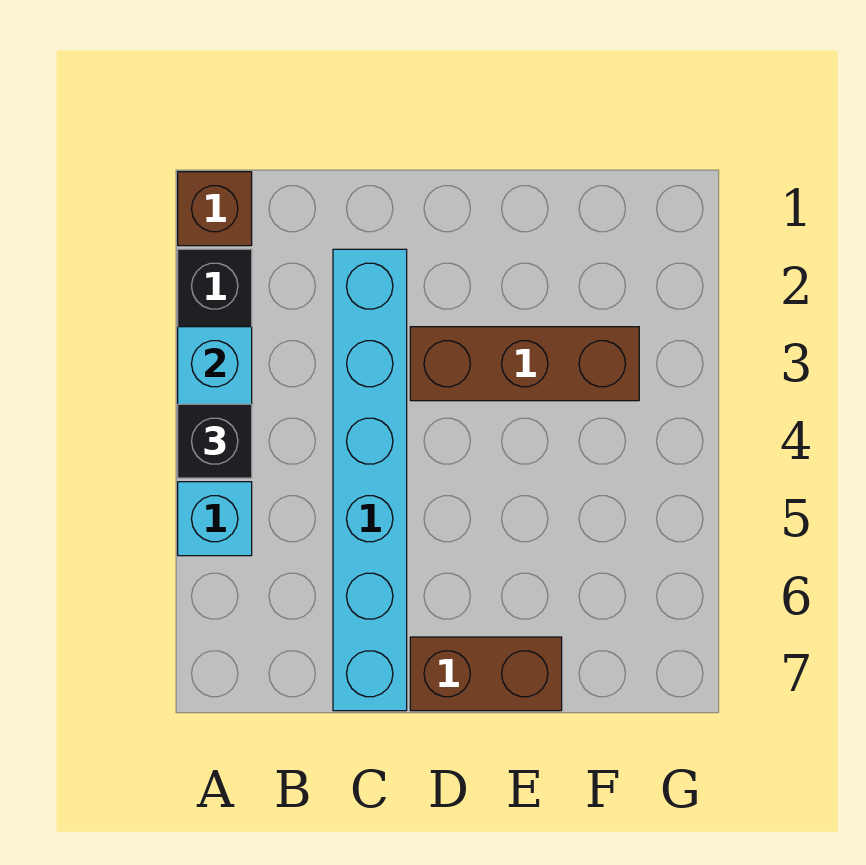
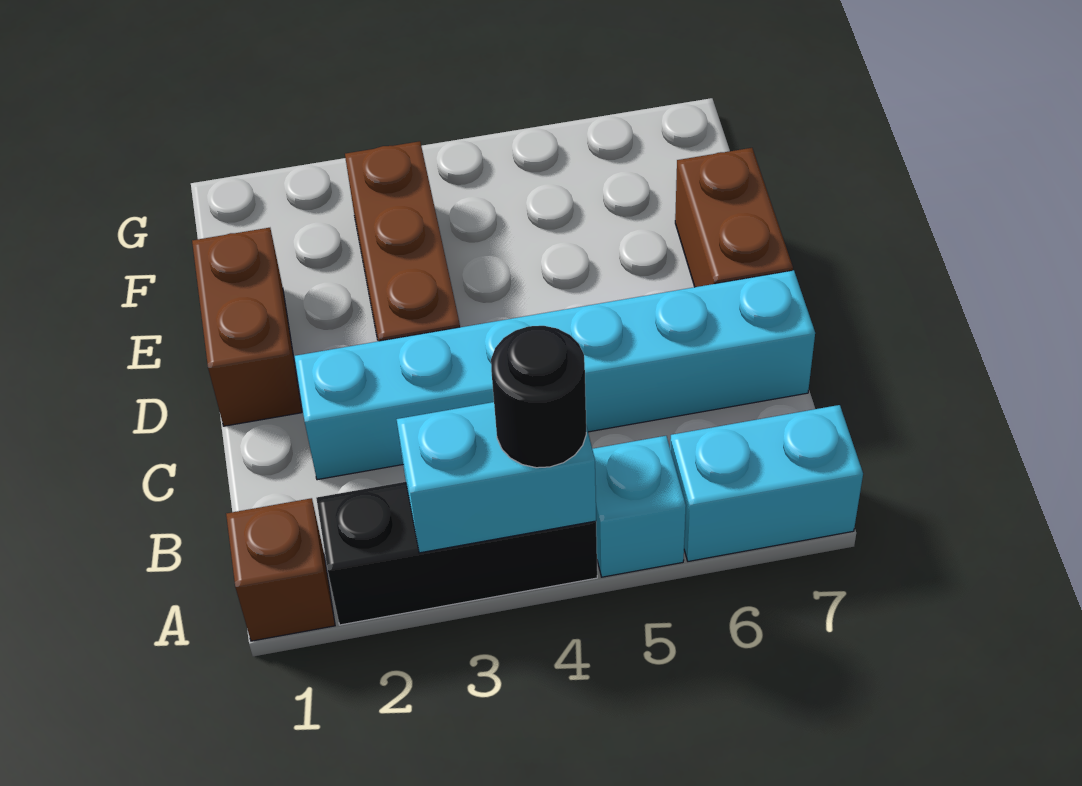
black 1x1 brick [178,404,252,478] -> black 1x1 round brick [491,326,586,468]
none -> cyan 1x2 brick [670,405,863,561]
none -> brown 1x2 brick [192,228,302,426]

